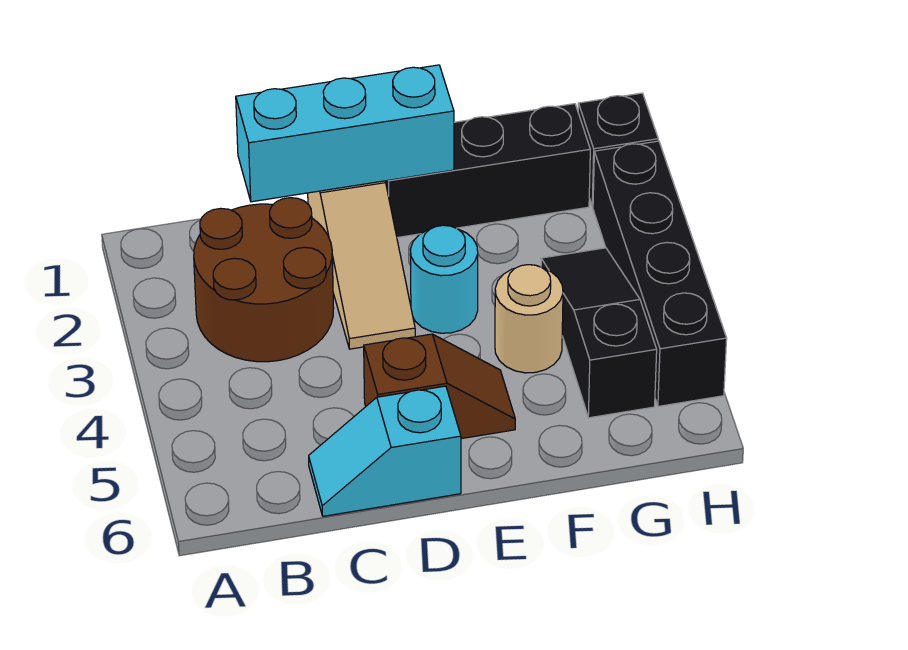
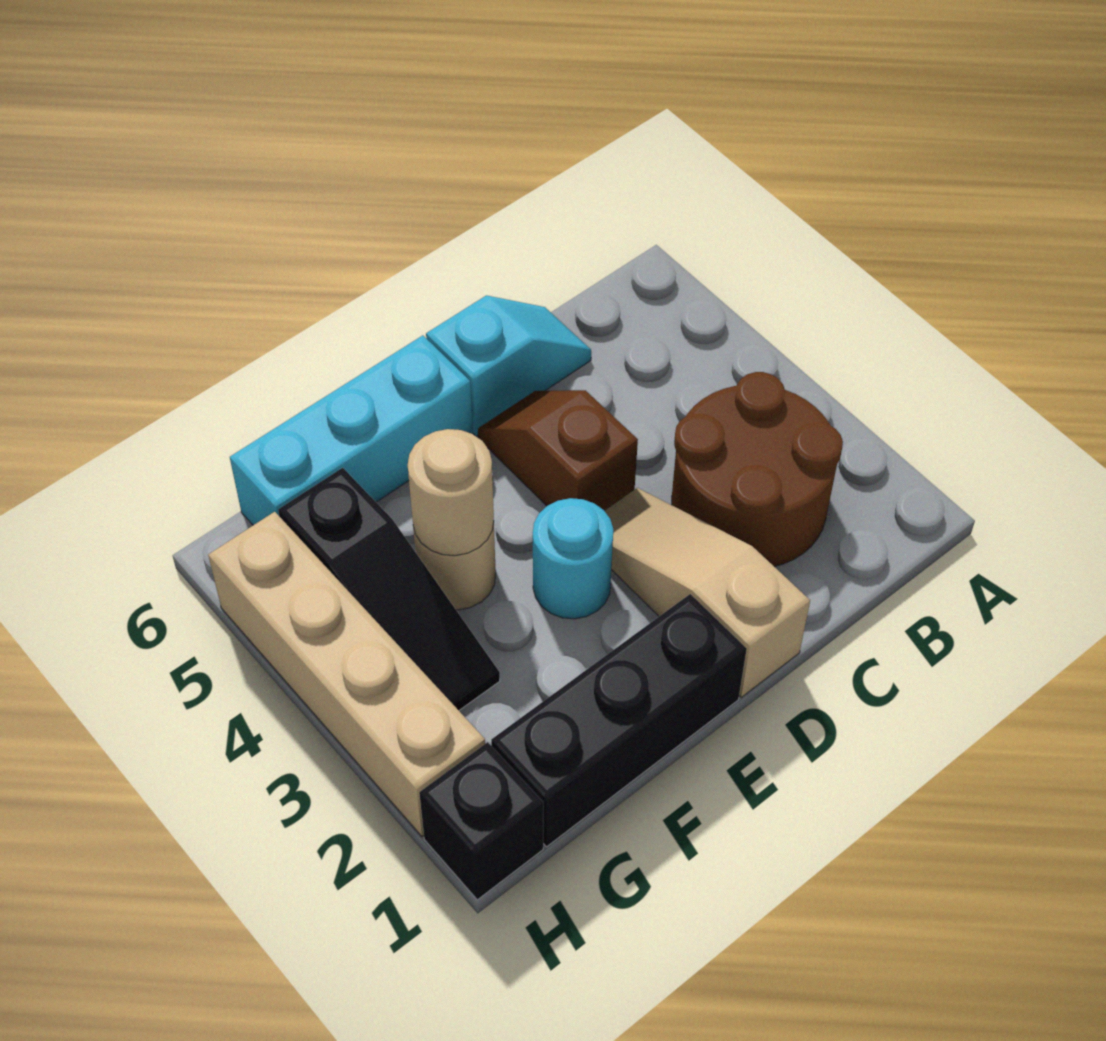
cyan 1x3 brick [236,65,454,202] -> cyan 1x3 brick moved to [230,335,473,525]
brown 1x2 slope [364,334,515,439] -> brown 1x2 slope turned to [478,390,638,511]
none -> tan 1x1 round brick [408,429,494,556]
black 1x4 brick [593,141,727,406] -> tan 1x4 brick [208,512,485,836]

